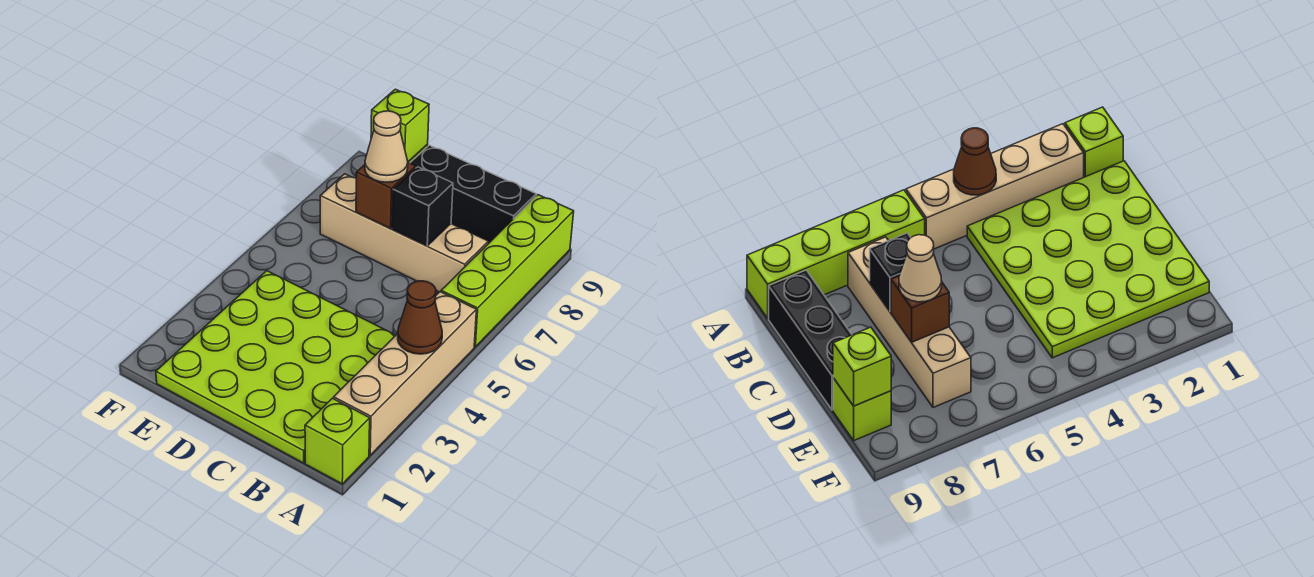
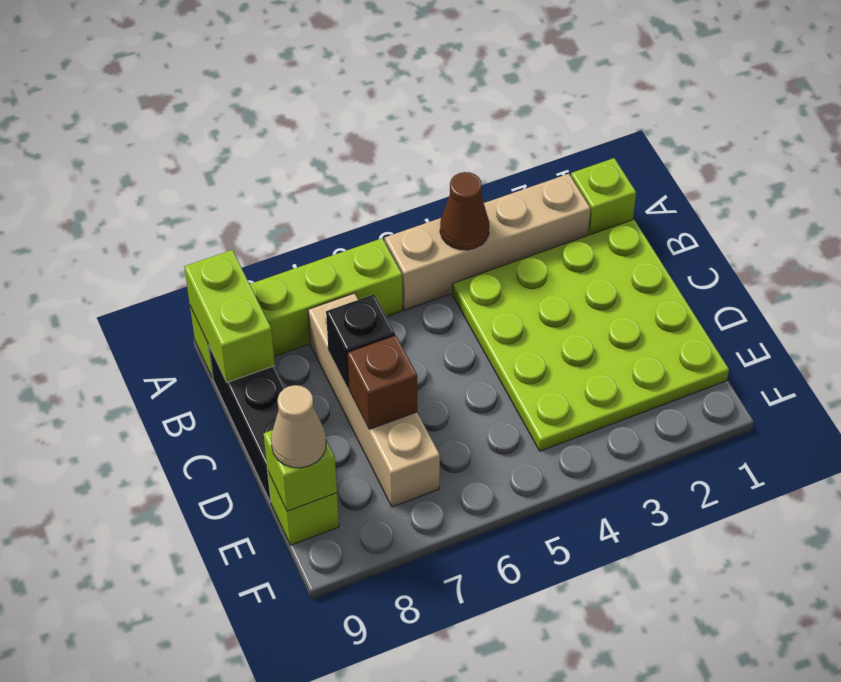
none -> lime 1x2 brick [184,250,275,382]
tan 1x1 cone [365,111,408,182] -> tan 1x1 cone moved to [271,385,326,468]

